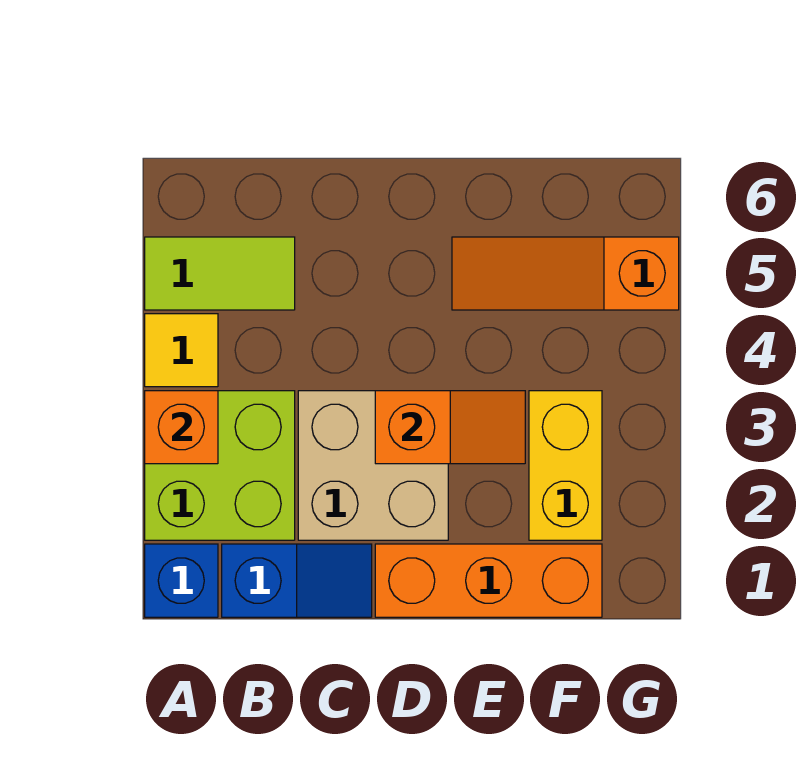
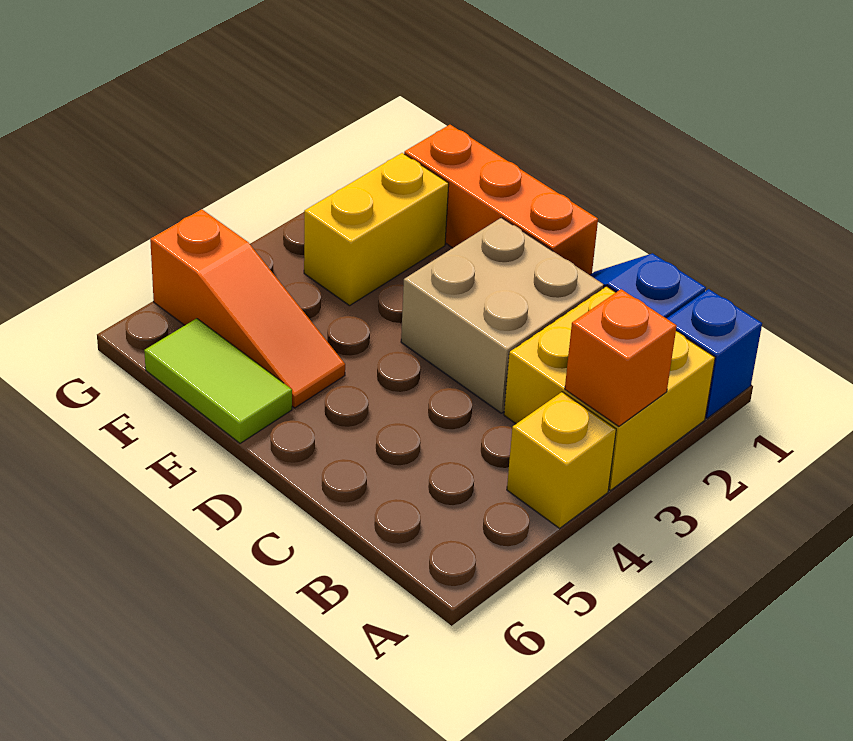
lime 2x2 brick [145,391,295,540] -> yellow 2x2 brick [504,286,715,490]
yellow 1x1 tile [145,314,218,387] -> yellow 1x1 brick [507,392,616,528]
lime 1x2 tile [145,237,295,310] -> lime 1x2 tile moved to [144,318,292,443]
orange 1x2 slope [375,391,525,464] -> none

